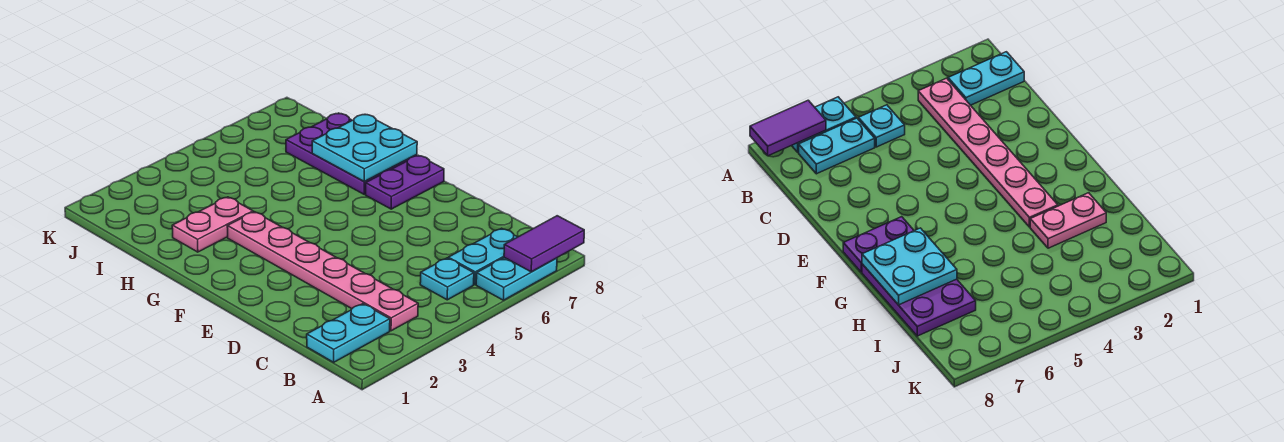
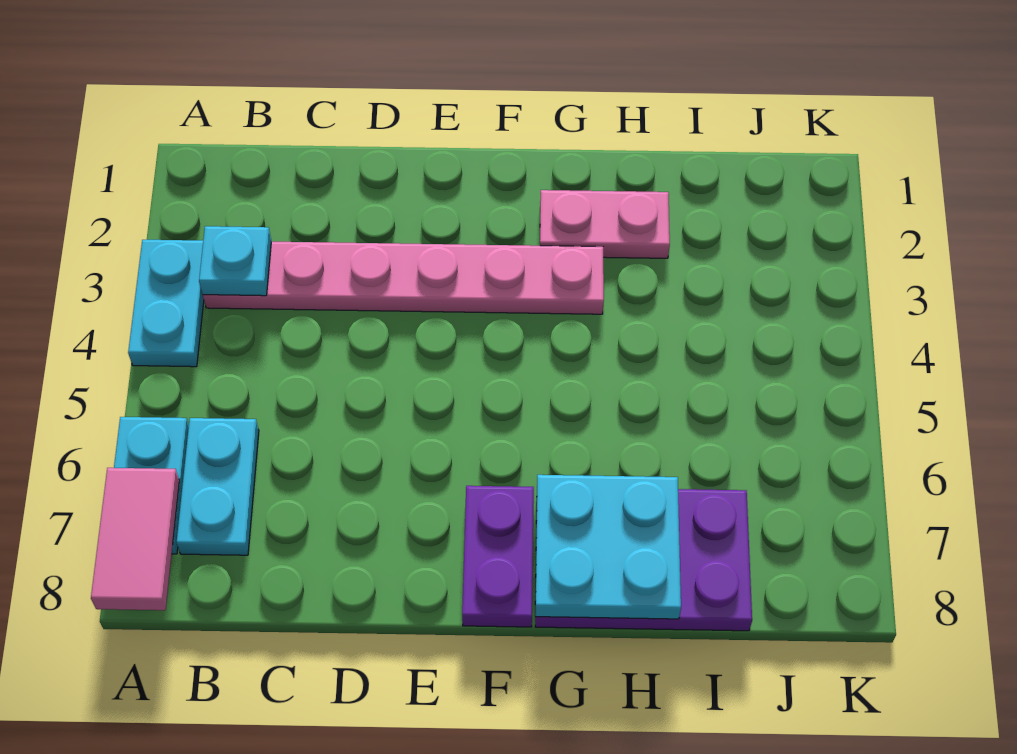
purple 1x2 tile [504,216,584,272] -> pink 1x2 tile [91,468,179,610]
cyan 1x2 plate [307,304,390,362] -> cyan 1x2 plate moved to [128,240,204,367]
cyan 1x1 plate [420,258,474,300] -> cyan 1x1 plate moved to [199,226,271,296]
pink 1x2 plate [172,197,253,252] -> pink 1x2 plate turned to [540,190,670,258]

